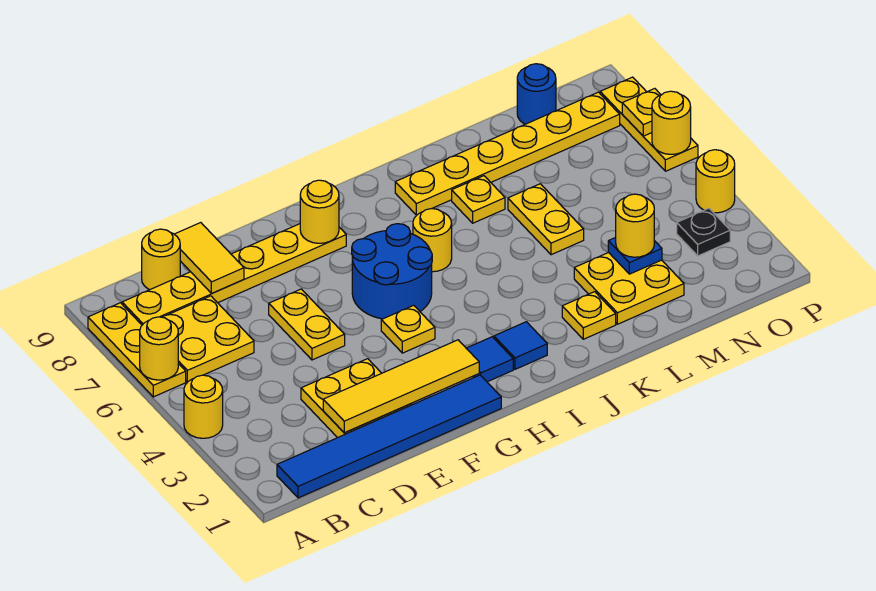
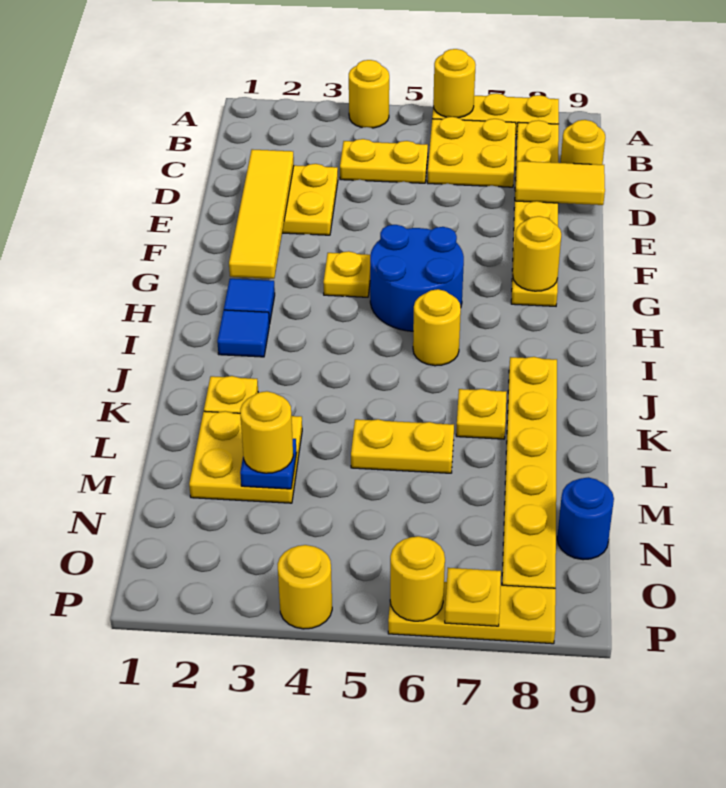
blue 1x6 tile [277,375,501,498] -> none
yellow 1x2 plate [269,289,345,360] -> yellow 1x2 plate moved to [340,139,428,183]
black 1x1 plate [677,208,730,256] -> none

